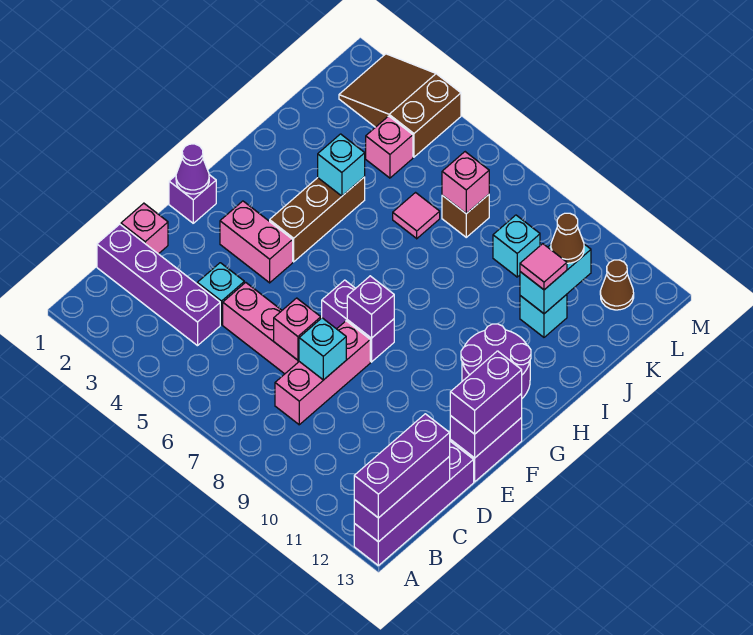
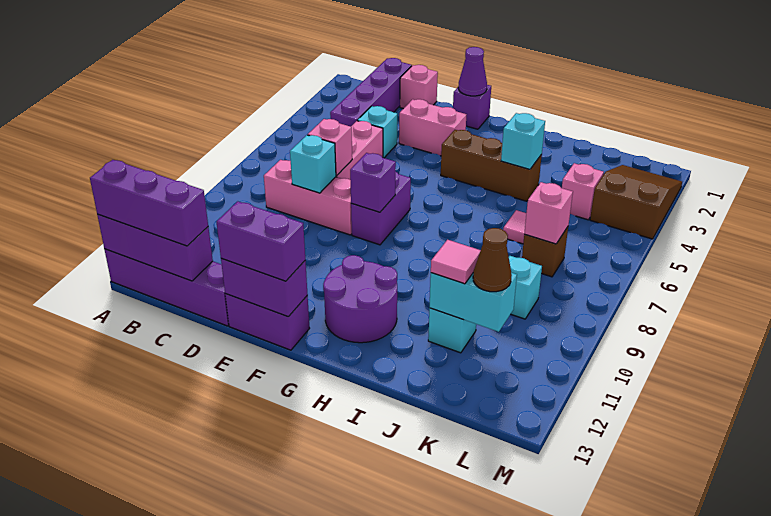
pink 1x2 brick [220,201,293,283] -> pink 1x2 brick turned to [399,99,466,156]
brown 1x1 cone [600,260,634,310] -> none

